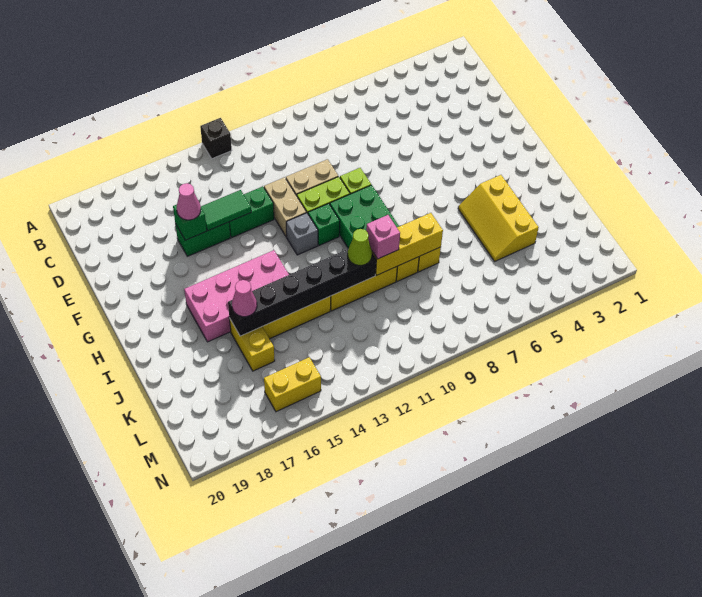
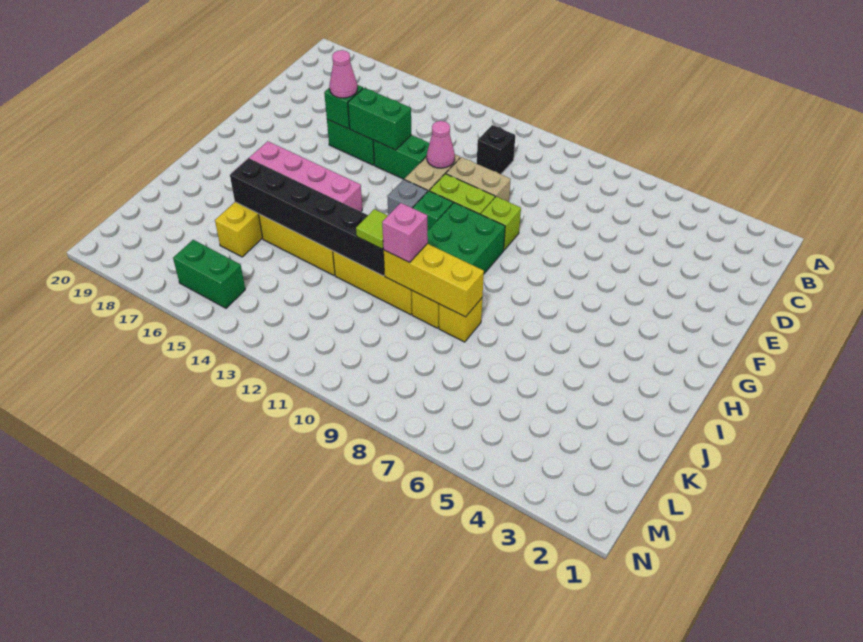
black 1x1 brick [200,118,232,159] -> black 1x1 brick moved to [477,125,515,174]
green 1x2 tile [201,190,251,231] -> green 1x2 brick [348,88,411,150]
yellow 2x3 slope [458,175,539,261] -> none
lime 1x1 cone [348,229,372,265] -> lime 1x1 tile [356,209,388,249]
pink 1x1 cone [232,280,257,317] -> pink 1x1 cone moved to [427,121,455,168]
yellow 1x2 brick [264,357,321,412] -> green 1x2 brick [173,240,245,308]

